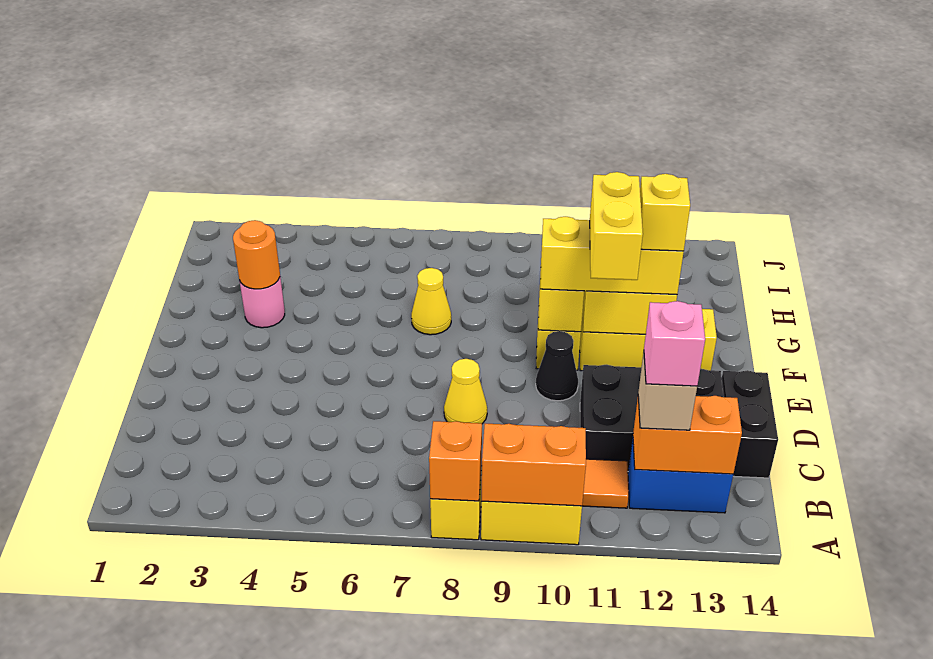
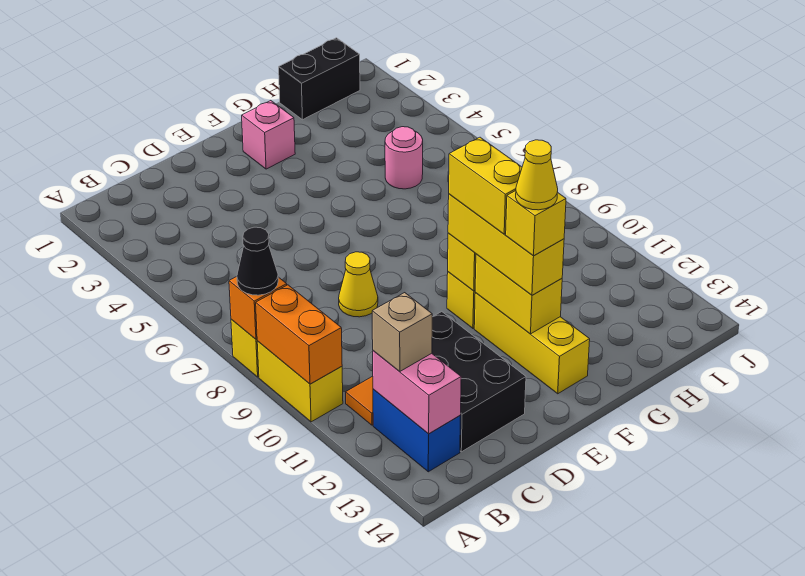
orange 1x2 brick [633,396,742,474] -> pink 1x2 brick [373,351,461,434]
pink 1x1 brick [644,301,705,386] -> pink 1x1 brick moved to [242,101,295,169]
black 1x2 brick [722,370,778,478] -> black 1x2 brick moved to [279,38,360,120]
black 1x1 cone [536,331,578,401] -> black 1x1 cone moved to [237,227,278,295]
yellow 1x2 brick [590,172,643,280] -> yellow 1x2 brick turned to [449,137,522,234]
pink 1x1 round brick [239,277,285,328] -> pink 1x1 round brick moved to [385,127,423,189]
orange 1x1 round brick [233,220,280,289] -> none
yellow 1x1 cone [411,268,451,335] -> yellow 1x1 cone moved to [516,140,558,210]

